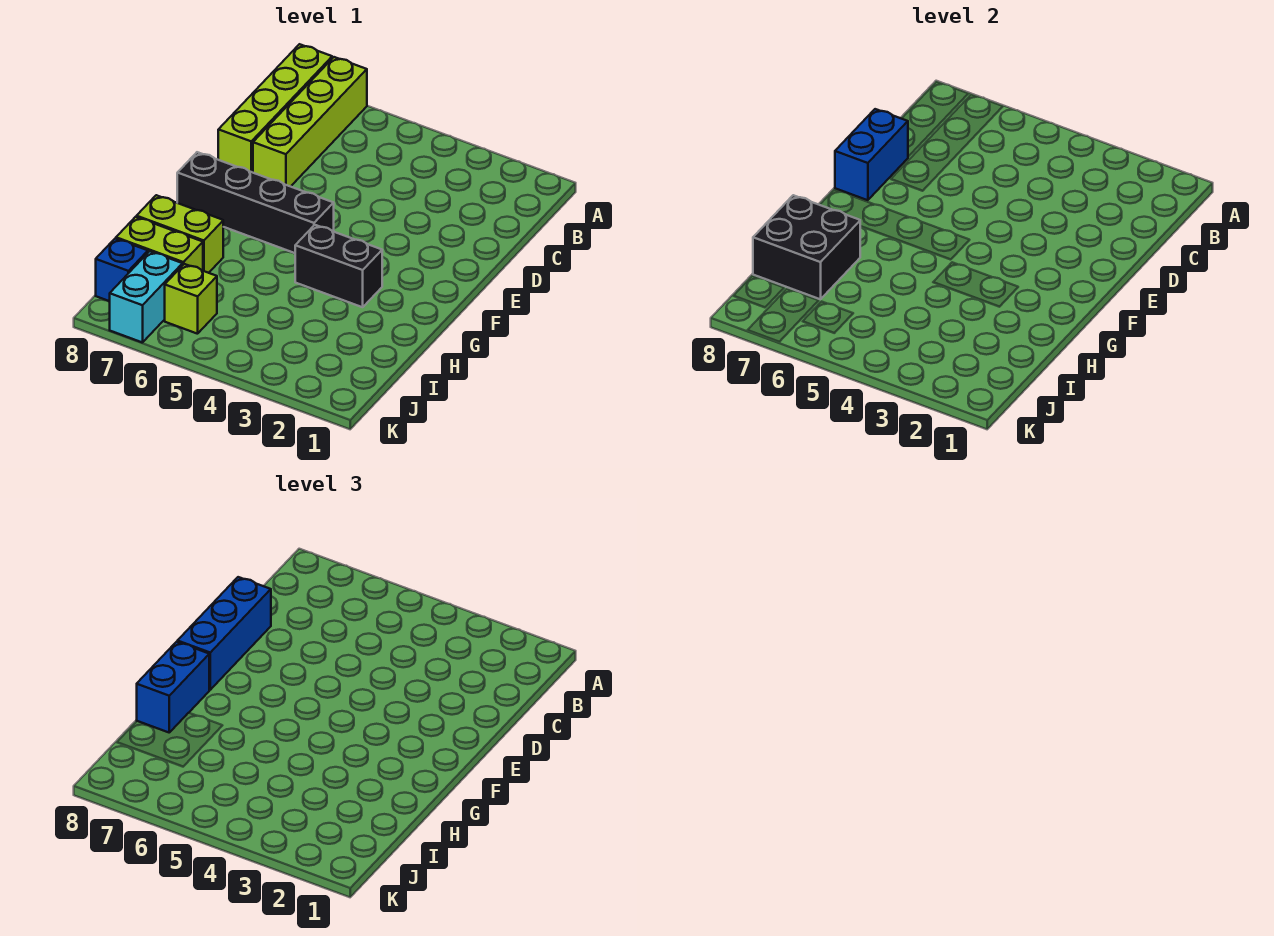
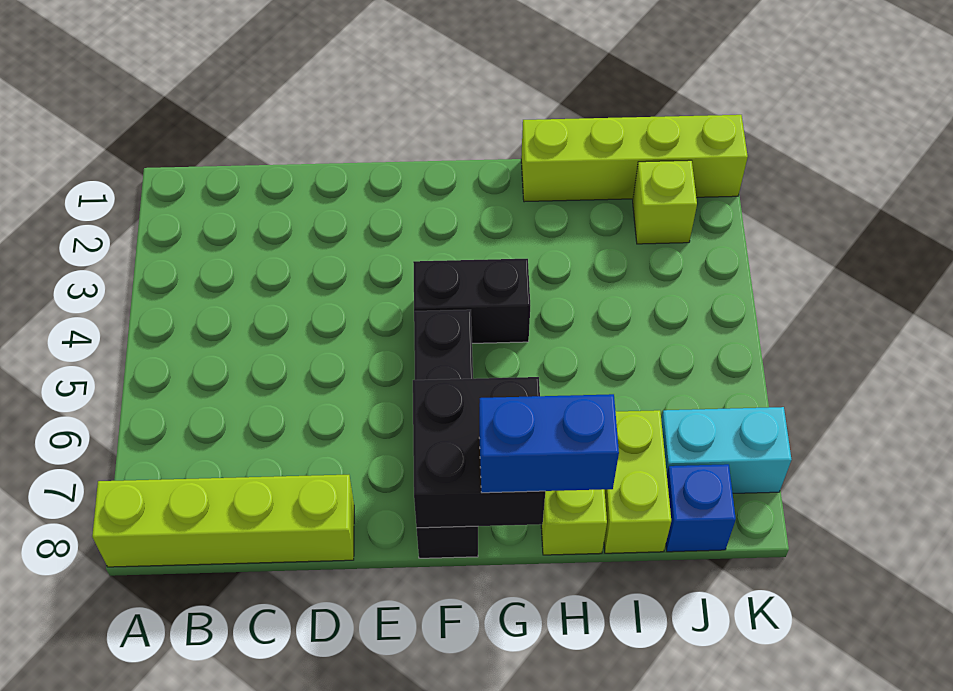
lime 1x4 brick [253,57,367,187] -> lime 1x4 brick moved to [521,115,748,202]
blue 1x2 brick [835,109,908,200] -> none
blue 1x3 brick [177,577,271,690] -> none
black 1x2 brick [295,225,382,307] -> black 1x2 brick turned to [413,259,530,343]
black 2x2 brick [753,195,860,299] -> black 2x2 brick moved to [413,377,545,528]
lime 1x1 brick [165,264,217,334] -> lime 1x1 brick moved to [633,160,697,244]

